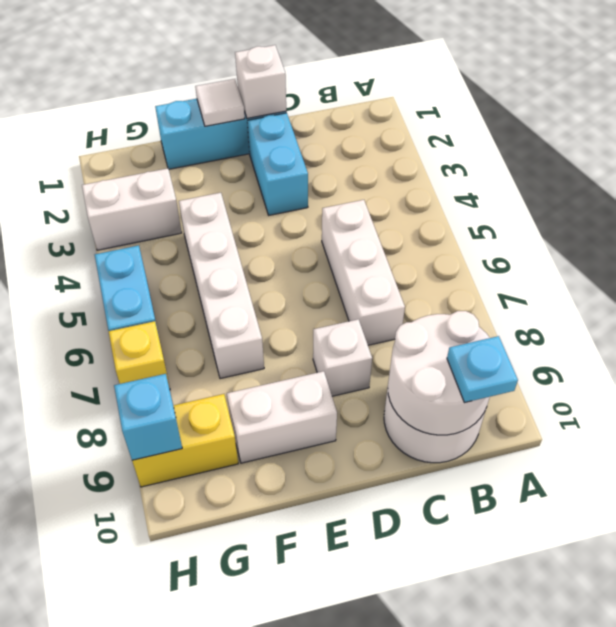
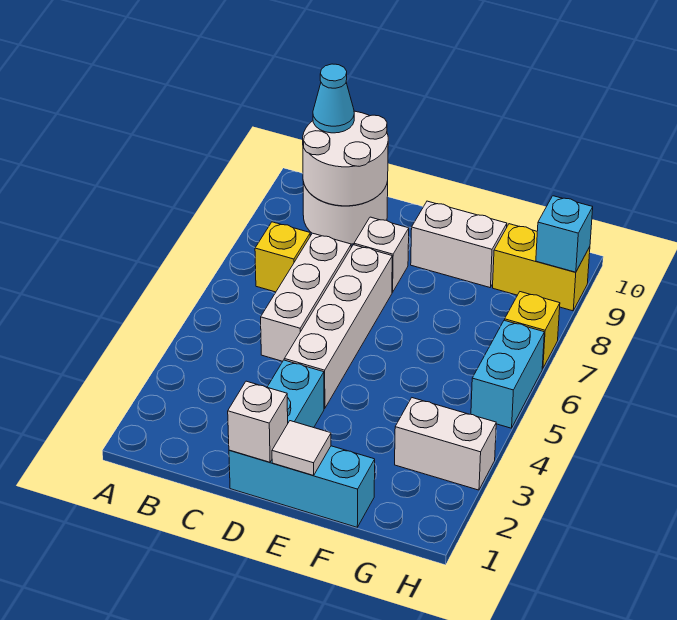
none -> yellow 1x1 brick [255,222,310,292]
cyan 1x1 plate [447,336,518,403] -> cyan 1x1 cone [313,64,354,133]
white 1x4 brick [179,193,264,379] -> white 1x4 brick moved to [284,245,392,409]

